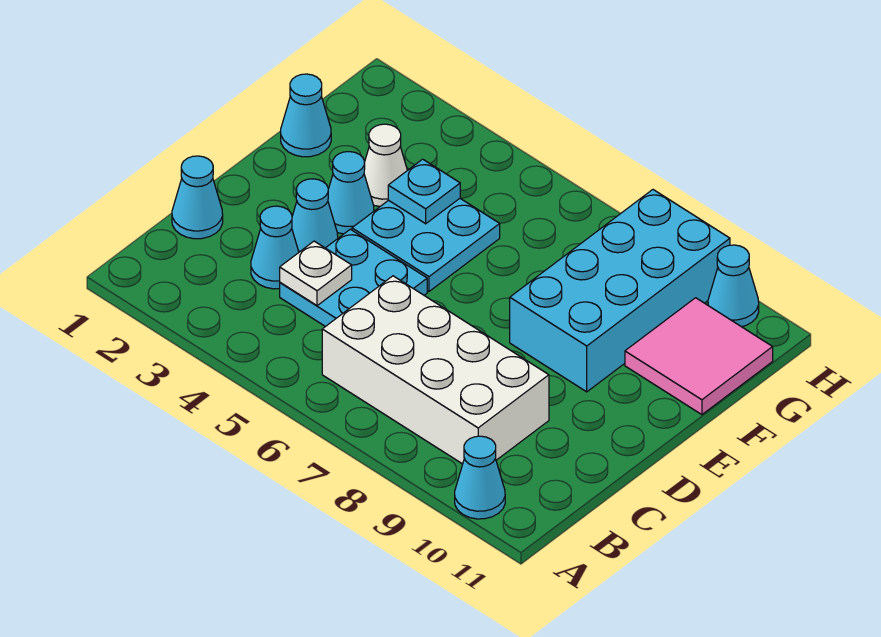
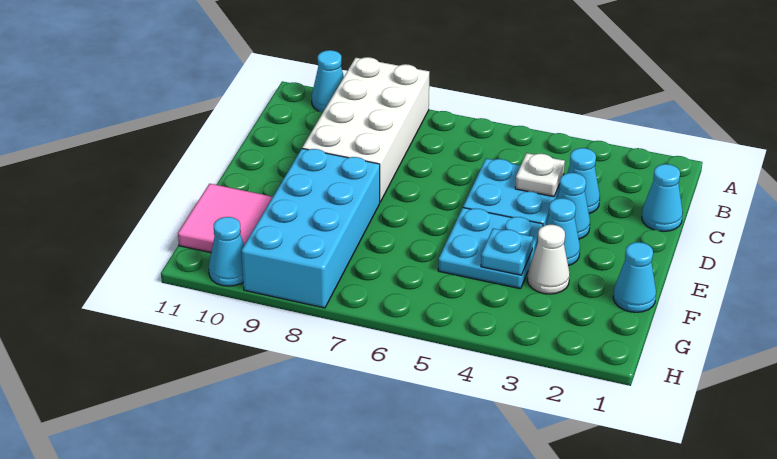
white 2x4 brick [322,276,549,464] -> white 2x4 brick turned to [302,57,429,202]

